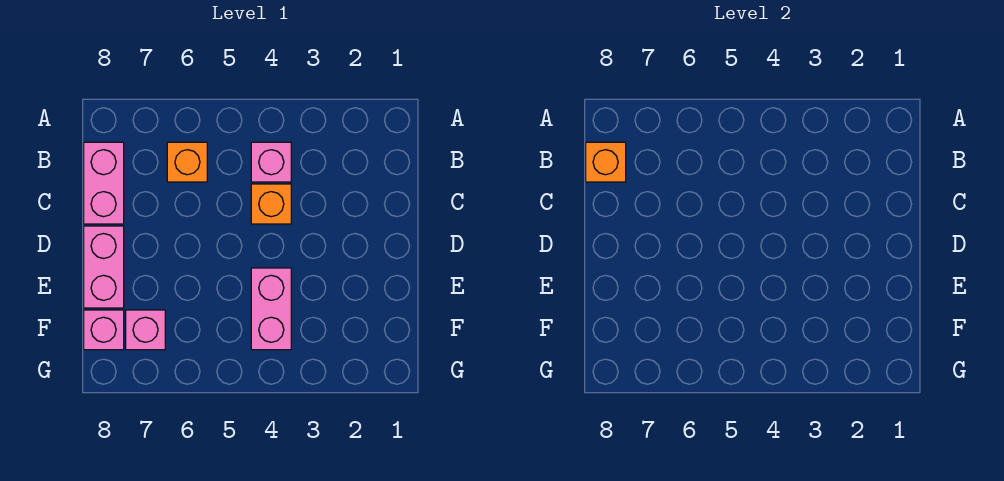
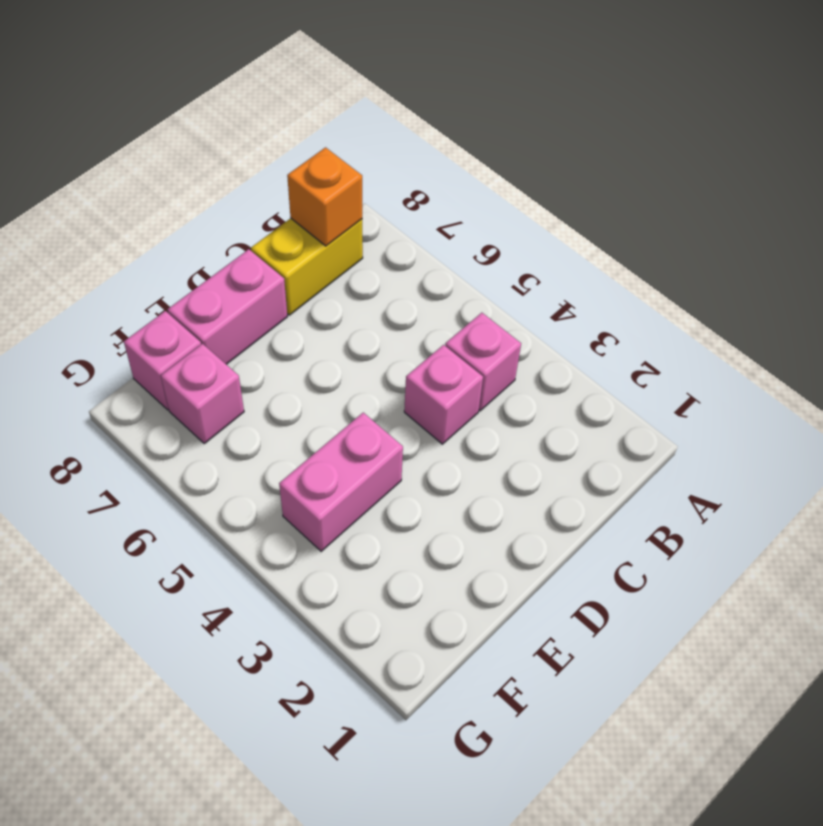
orange 1x1 brick [167,142,207,182] -> none
pink 1x2 brick [84,142,124,224] -> yellow 1x2 brick [251,218,363,315]
orange 1x1 brick [251,184,291,224] -> pink 1x1 brick [404,345,483,444]

